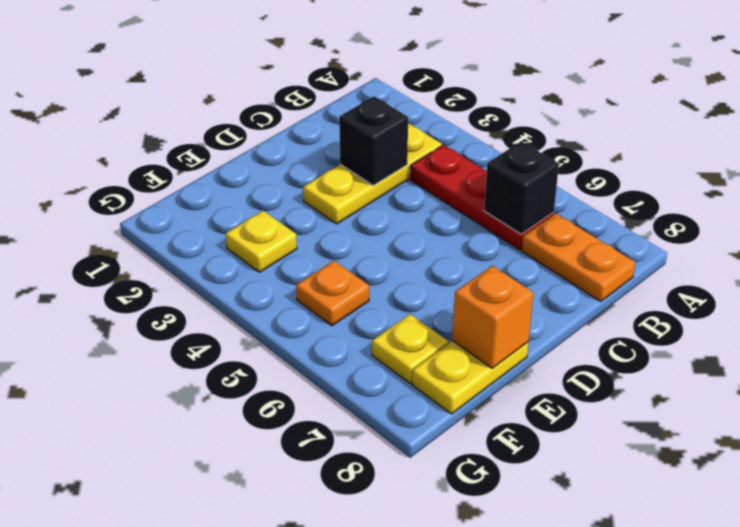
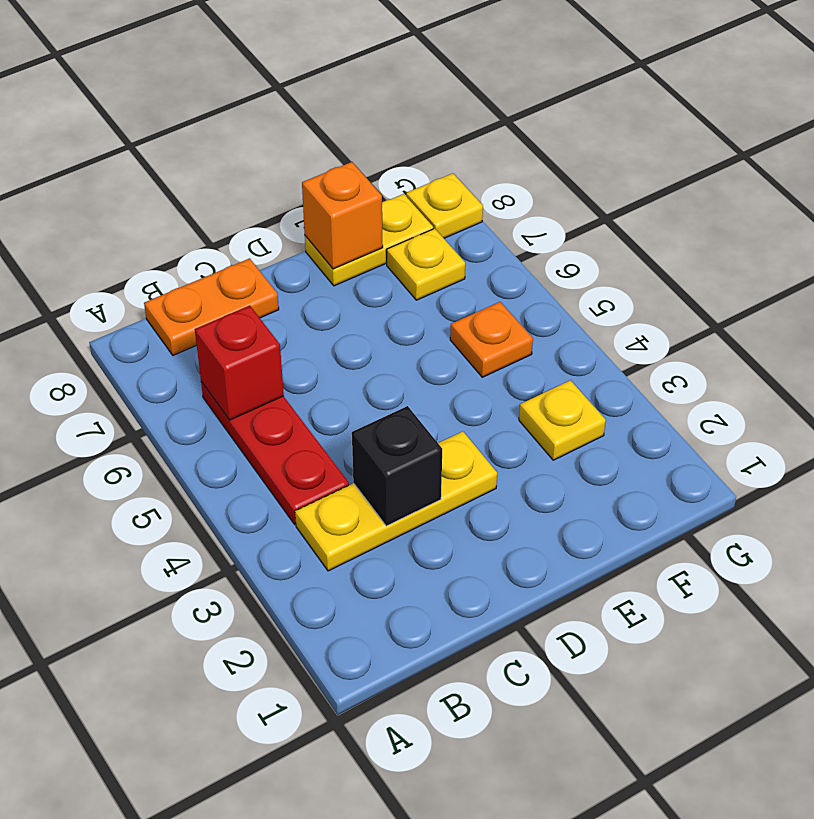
black 1x1 brick [484,141,559,234] -> red 1x1 brick [195,305,284,420]
orange 1x2 plate [522,213,635,301] -> orange 1x2 plate turned to [144,258,279,355]
none -> yellow 1x1 plate [406,173,483,238]

